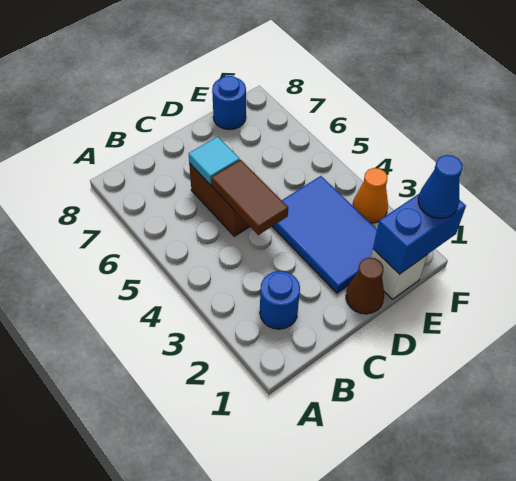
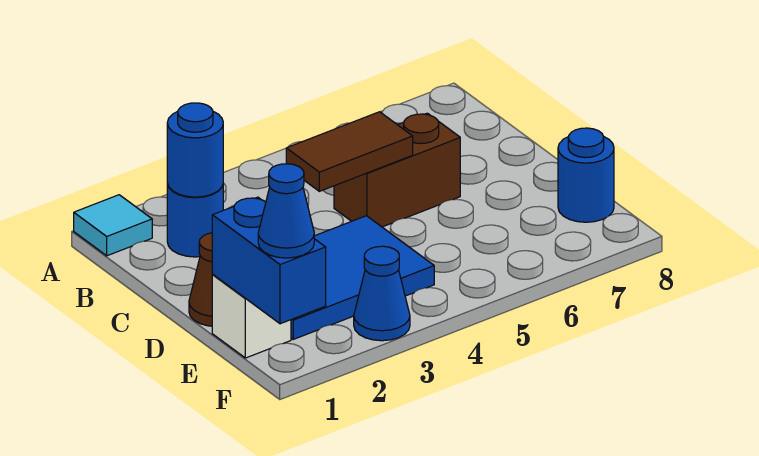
none -> blue 1x1 round brick [167,103,223,197]
cyan 1x1 tile [189,137,240,185] -> cyan 1x1 tile moved to [74,195,152,256]
orange 1x1 cone [353,168,388,223] -> blue 1x1 cone [354,246,410,341]

